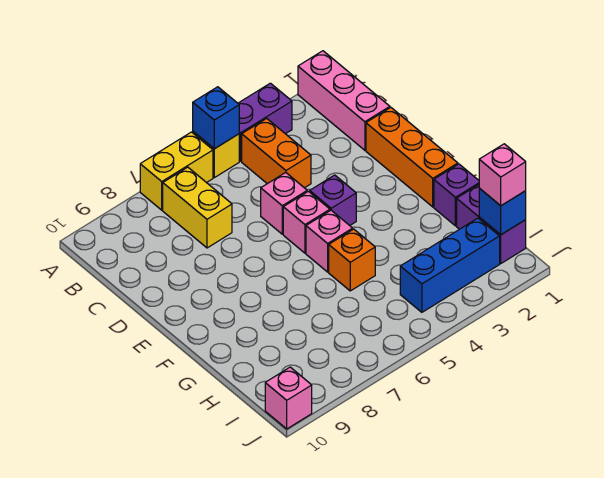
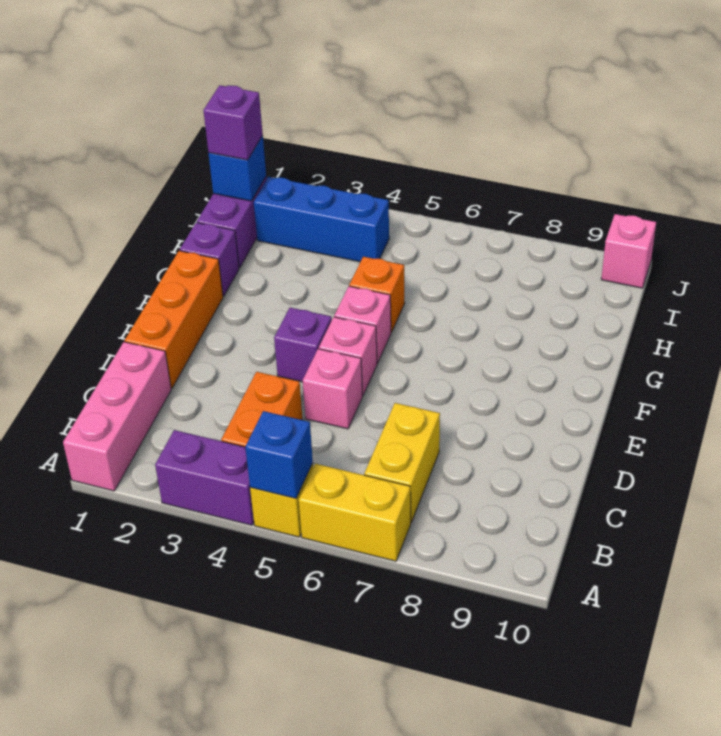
pink 1x1 brick [479,144,526,206] -> purple 1x1 brick [203,85,263,160]

